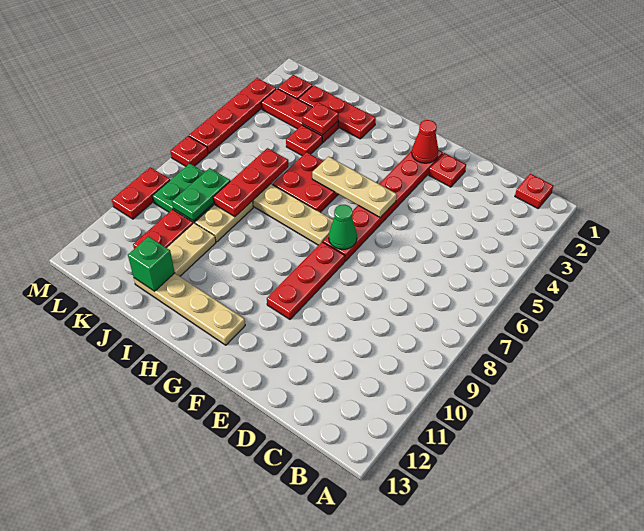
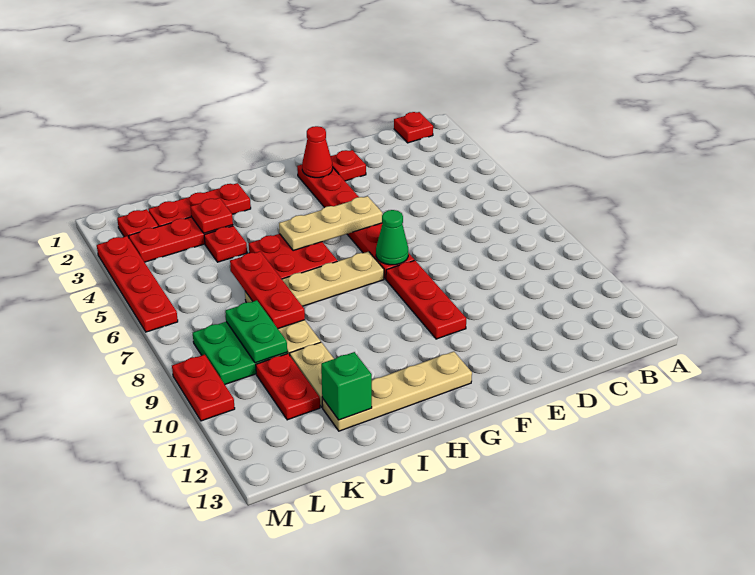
red 1x1 plate [170,136,208,166] -> none

